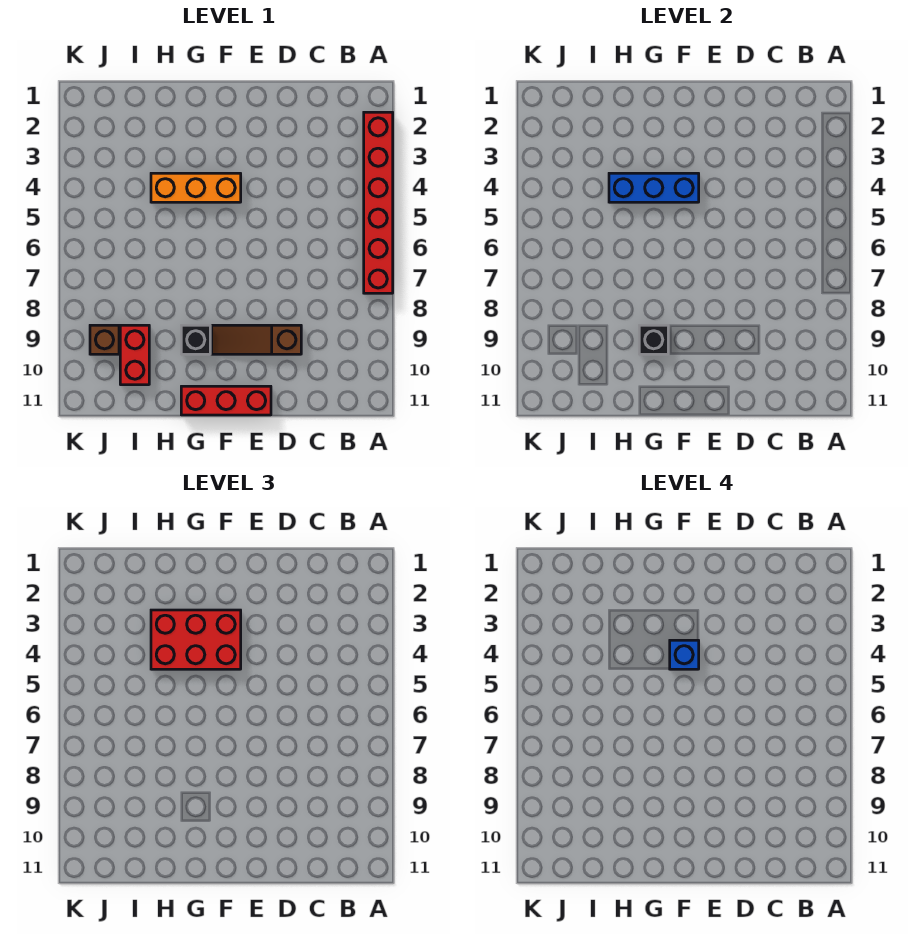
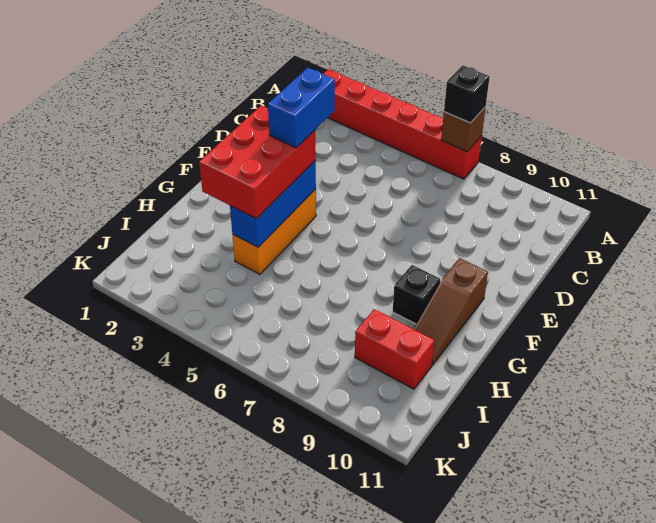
brown 1x3 slope [212,325,301,354] -> brown 1x3 slope moved to [414,258,488,365]
red 1x3 brick [181,386,271,415] -> none
blue 1x1 brick [670,640,699,669] -> blue 1x2 brick [268,68,335,148]
black 1x1 brick [639,325,668,354] -> black 1x1 brick moved to [444,65,490,123]
brown 1x1 brick [90,325,119,354] -> brown 1x1 brick moved to [441,107,486,152]

